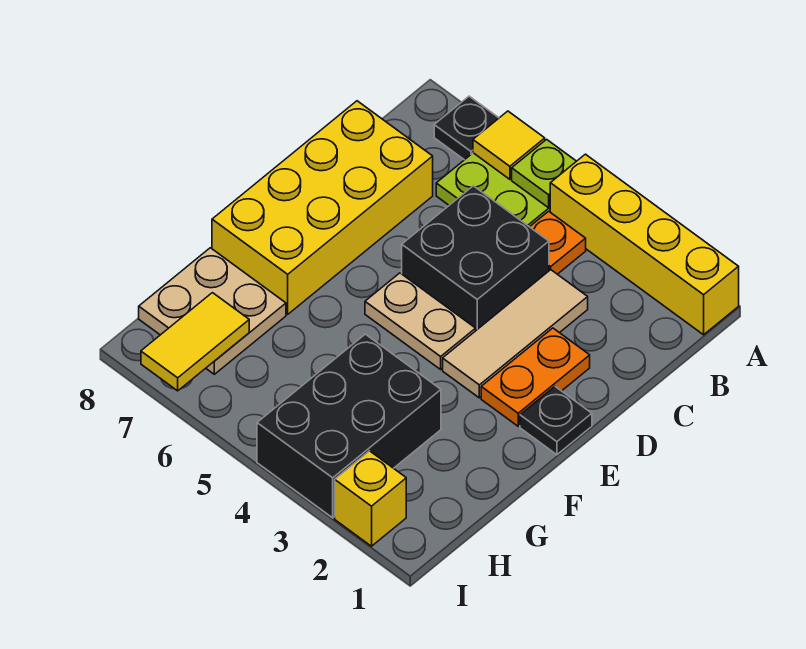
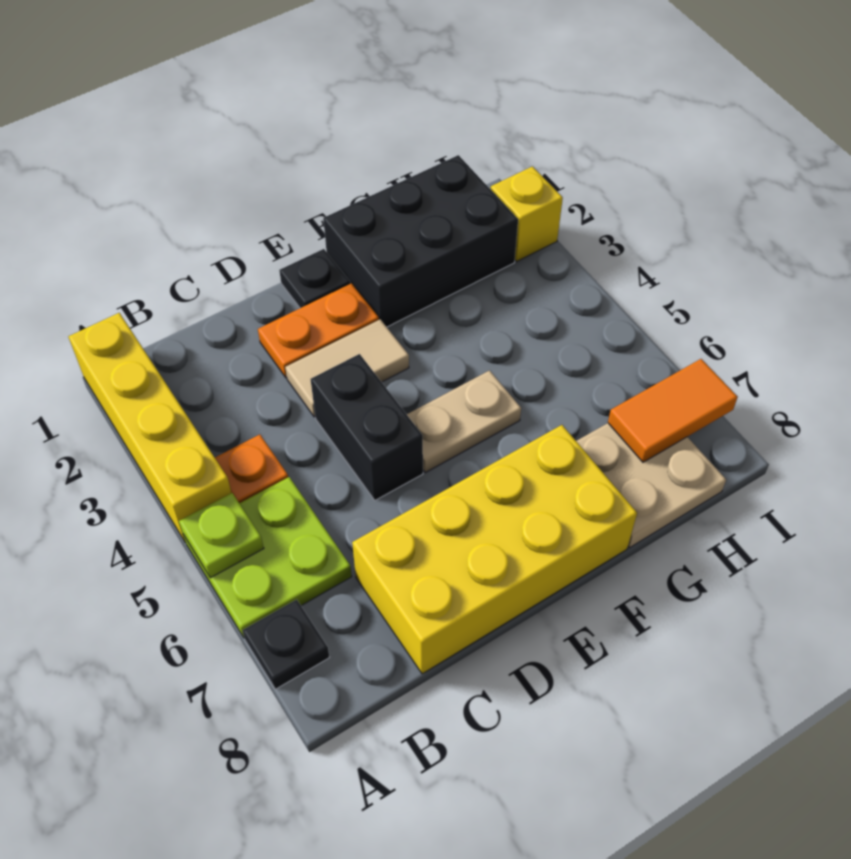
yellow 1x1 tile [473,111,545,179] -> none
tan 1x3 tile [443,270,588,398] -> tan 1x2 tile [285,319,409,417]
black 2x2 brick [402,186,549,330] -> black 1x2 brick [311,354,423,500]
tan 1x2 plate [365,273,476,369] -> tan 1x2 plate turned to [407,370,521,473]
black 2x3 brick [257,334,441,518] -> black 2x3 brick moved to [323,155,518,327]
yellow 1x2 tile [141,293,249,391] -> orange 1x2 tile [608,359,738,462]

